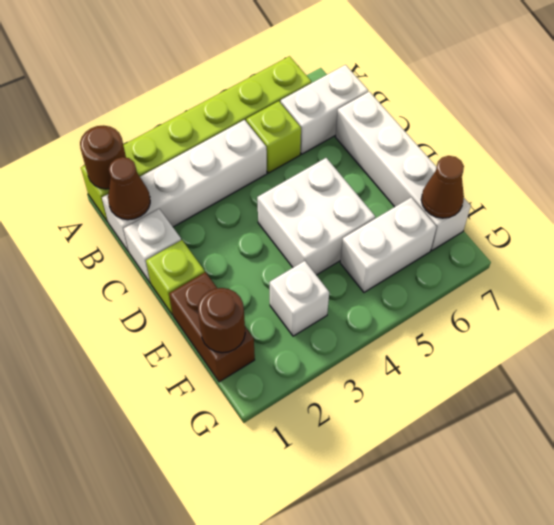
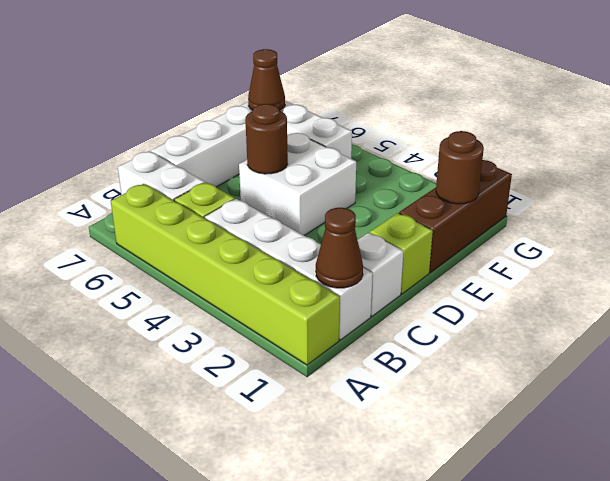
brown 1x1 round brick [80,125,126,189] -> brown 1x1 round brick moved to [245,104,288,174]
brown 1x2 brick [169,272,255,382] -> brown 1x3 brick [399,160,512,273]
white 1x1 brick [270,261,329,336] -> none

